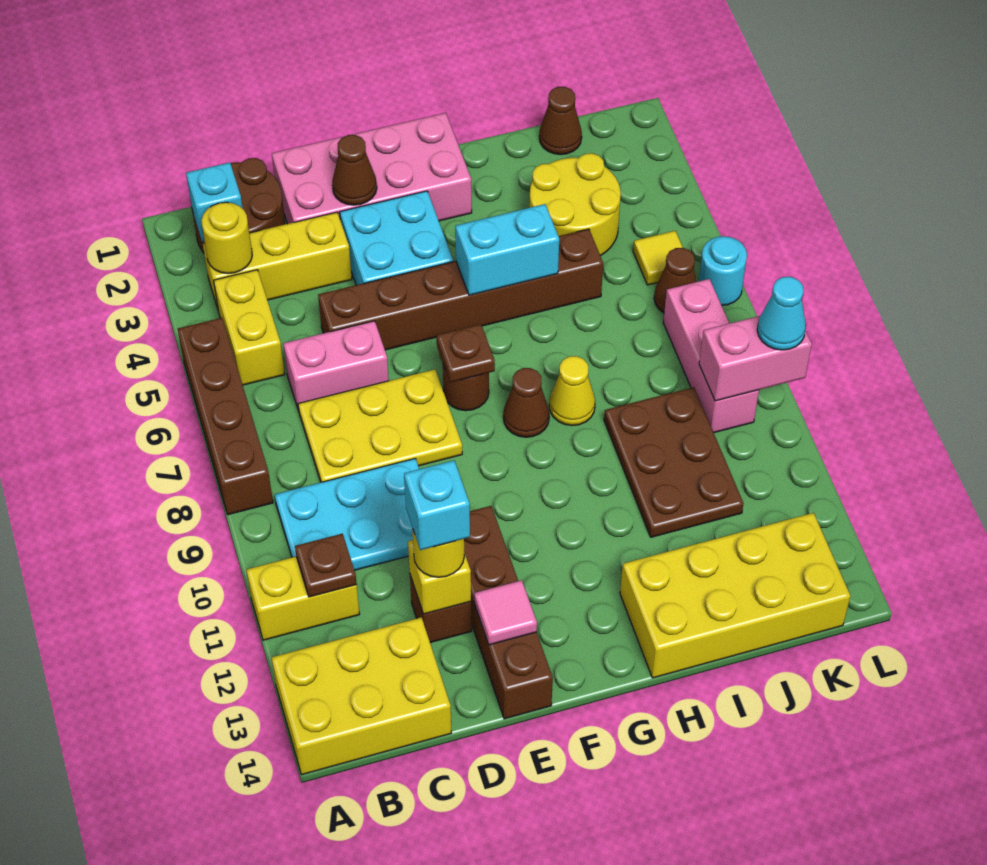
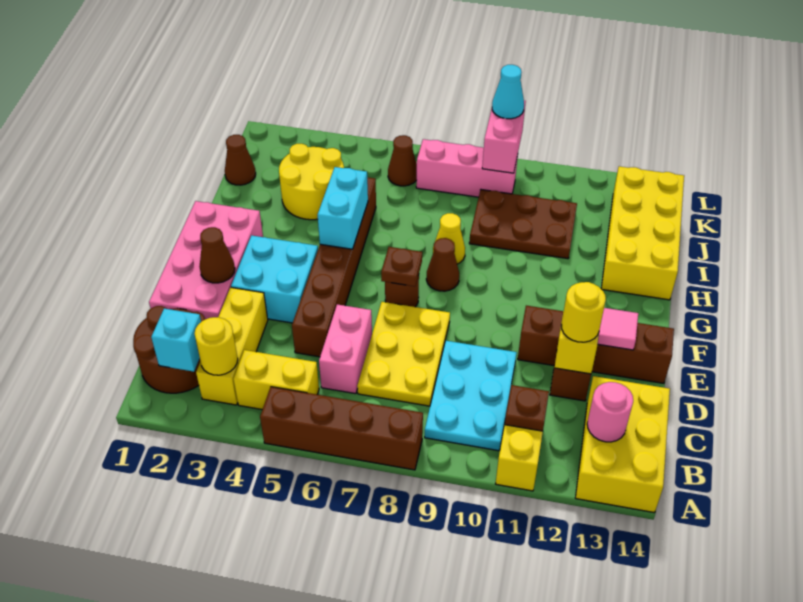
none -> pink 1x1 round brick [587,382,633,442]
cyan 1x1 brick [404,461,470,550] -> none
yellow 1x1 tile [633,231,683,285] -> none
cyan 1x1 round brick [699,236,747,305] -> none

